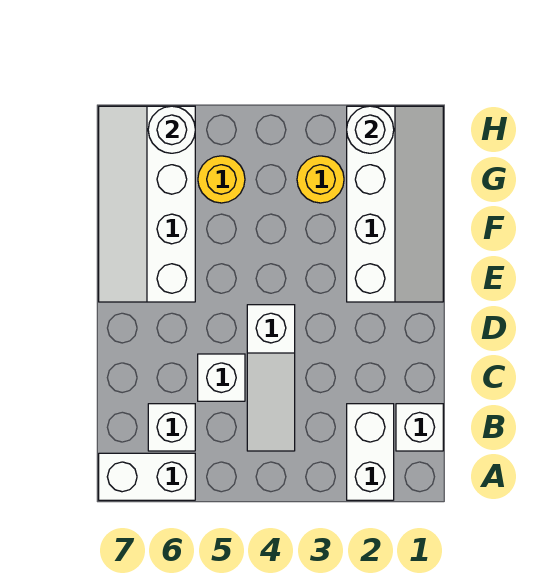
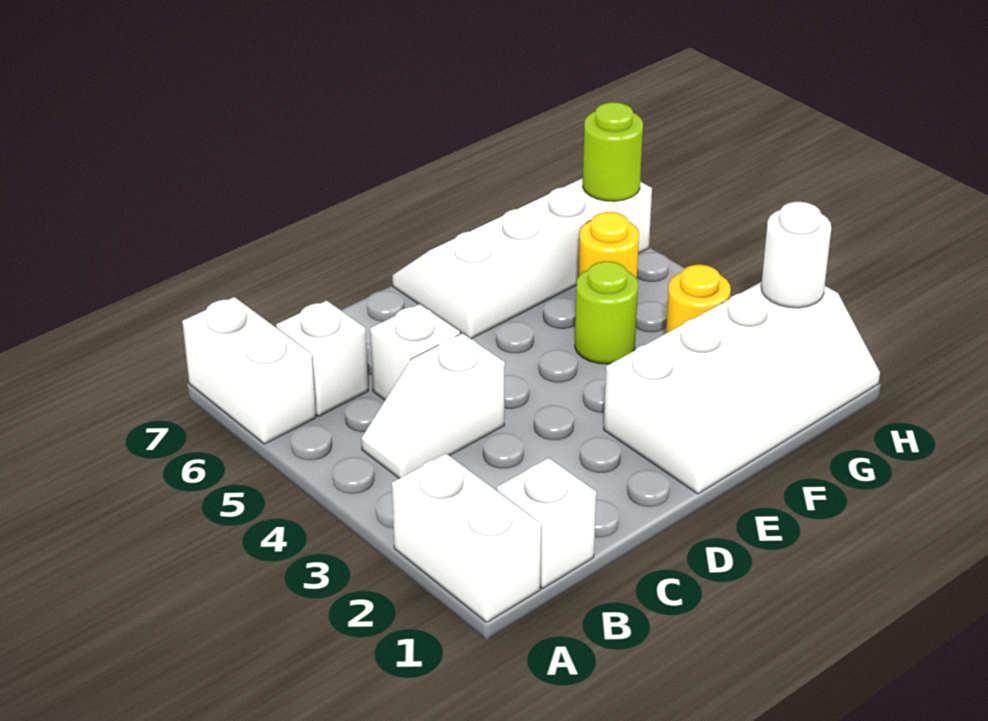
white 1x2 brick [347,404,394,500] -> white 1x2 brick turned to [392,453,541,622]
white 1x3 slope [247,305,295,451] -> white 1x2 slope [361,333,505,478]
none -> lime 1x1 round brick [575,261,638,364]
white 1x1 round brick [148,106,195,153] -> lime 1x1 round brick [583,102,643,201]

